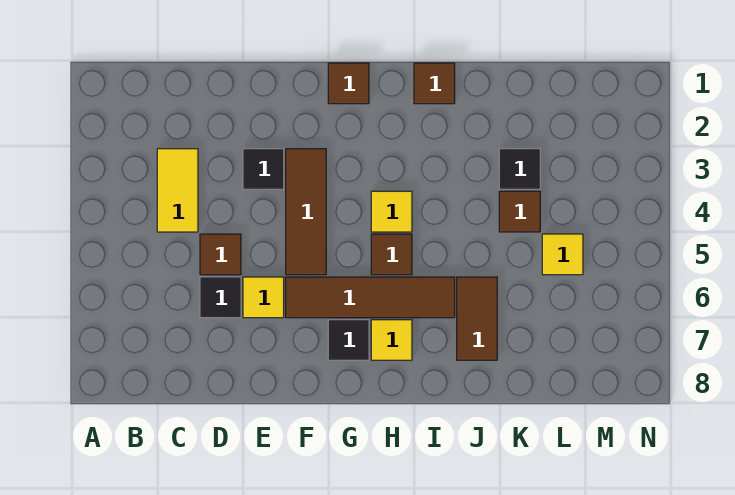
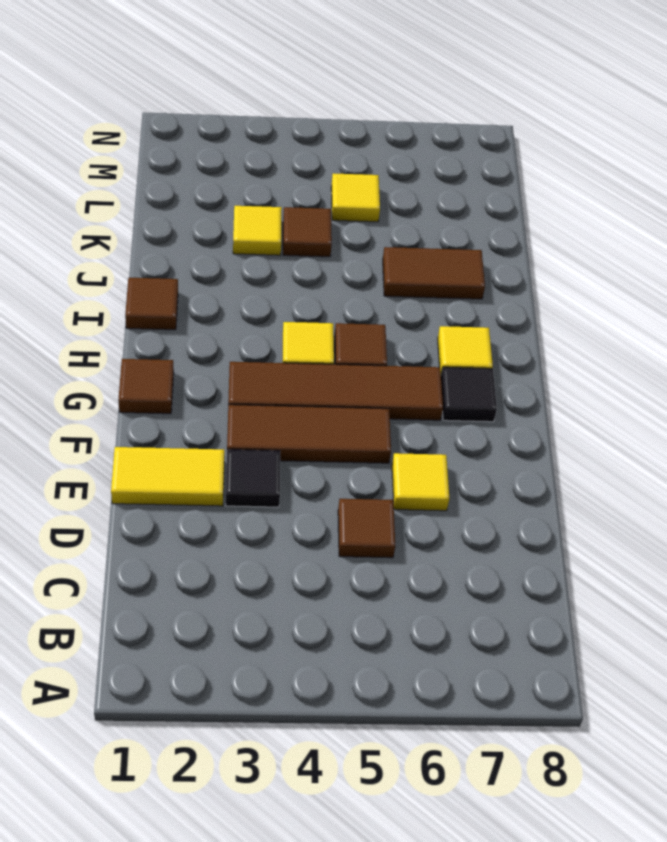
yellow 1x2 tile [157,149,198,232] -> yellow 1x2 tile moved to [111,447,224,506]
black 1x1 tile [200,277,241,318] -> none
brown 1x4 tile [286,277,455,318] -> brown 1x4 tile turned to [228,362,443,420]
black 1x1 tile [499,149,540,189] -> yellow 1x1 tile [233,206,282,255]

